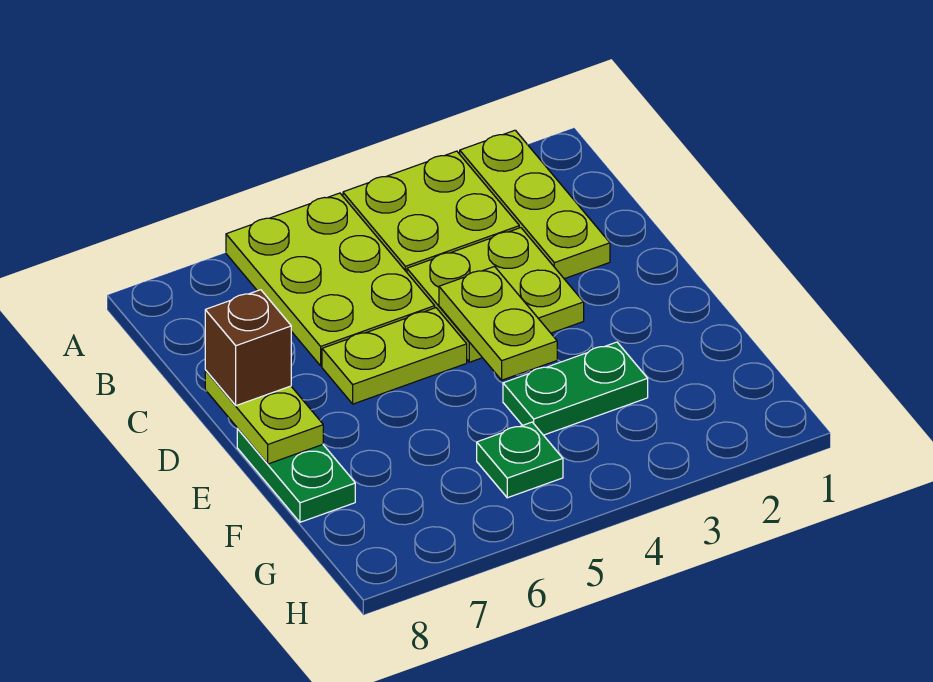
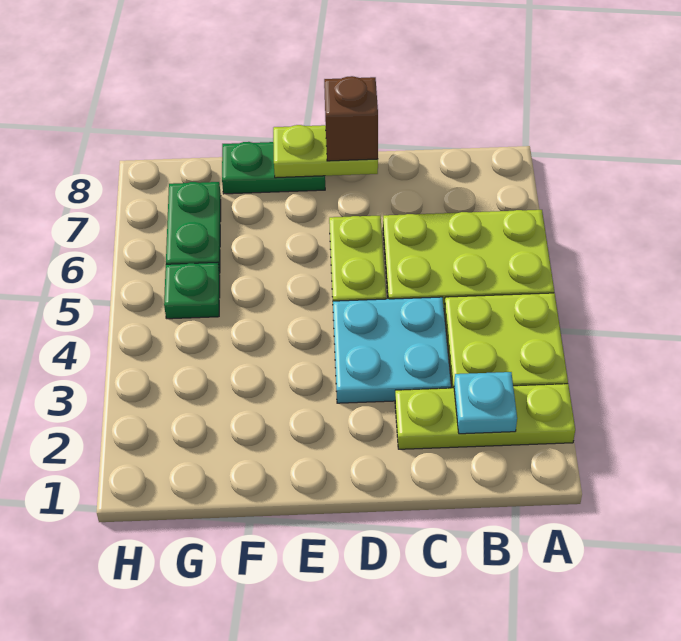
none -> cyan 1x1 plate [454,372,517,434]
lime 2x2 plate [407,228,584,362] -> cyan 2x2 plate [333,297,451,403]
lime 1x2 plate [439,267,557,380] -> none
green 1x2 plate [503,342,648,435] -> green 1x2 plate moved to [166,182,221,273]

